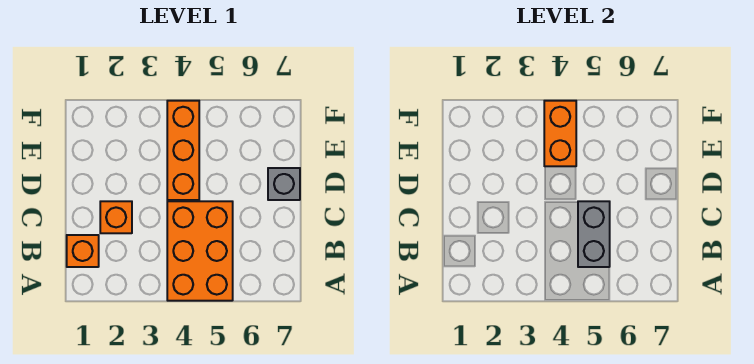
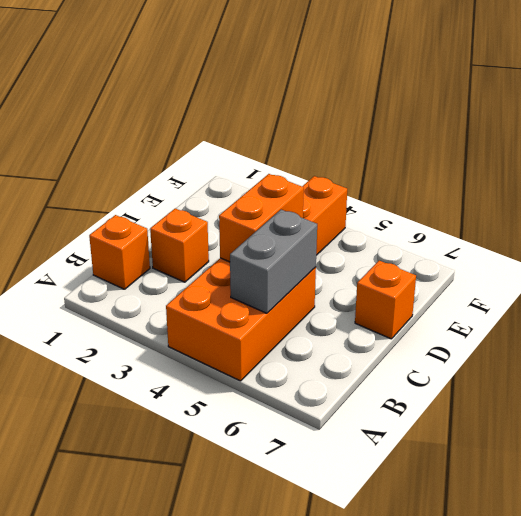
grey 1x1 brick [268,168,300,200] -> orange 1x1 brick [355,261,416,339]
orange 1x2 brick [544,101,576,166] -> orange 1x2 brick moved to [219,174,304,262]

